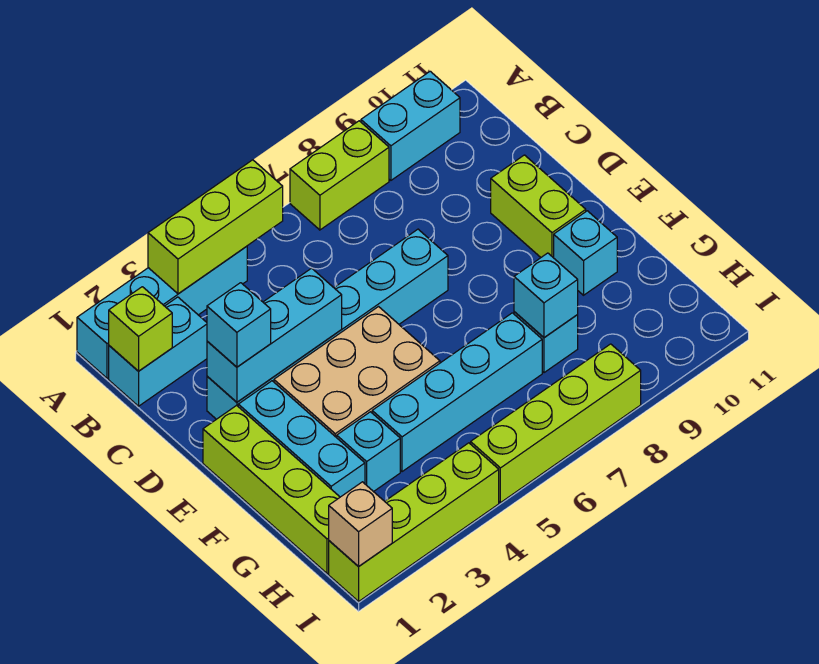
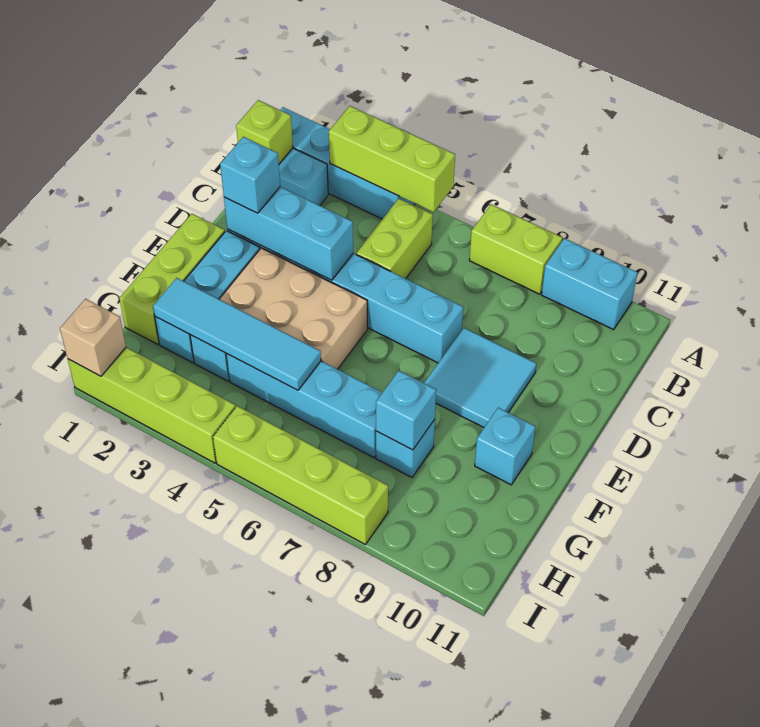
none -> cyan 2x2 tile [424,328,536,428]
lime 1x2 brick [491,155,586,258] -> lime 1x2 brick moved to [356,198,433,279]
lime 1x4 brick [203,405,340,574] -> lime 1x3 brick [119,214,225,344]
none -> cyan 1x4 tile [153,278,321,390]

